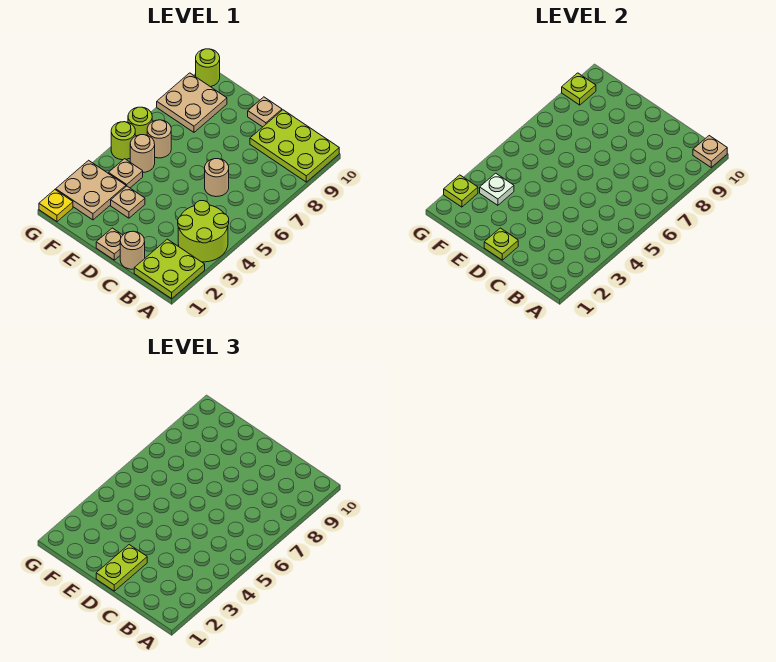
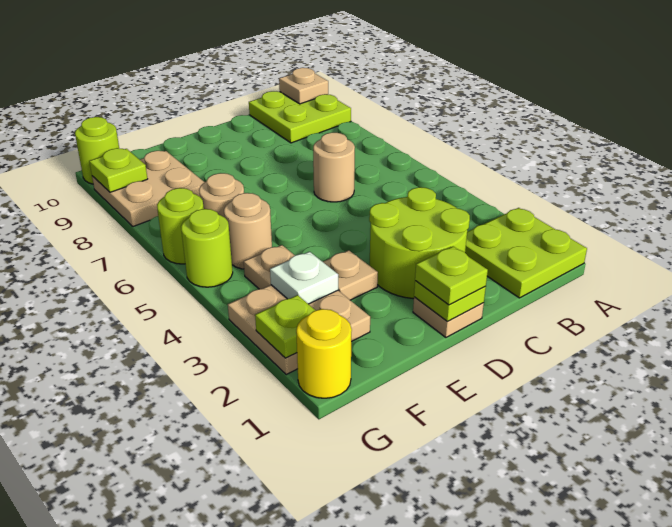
lime 2x2 round brick [178,201,229,262] -> lime 2x2 round brick moved to [369,187,470,299]
lime 2x3 plate [250,110,339,182] -> lime 2x2 plate [249,91,351,143]
tan 1x1 round brick [120,231,145,269] -> none
lime 1x2 plate [96,545,147,591] -> lime 1x1 plate [415,247,488,305]
tan 1x1 plate [248,97,282,127] -> none
yellow 1x1 plate [39,190,73,222] -> yellow 1x1 round brick [296,309,352,398]

